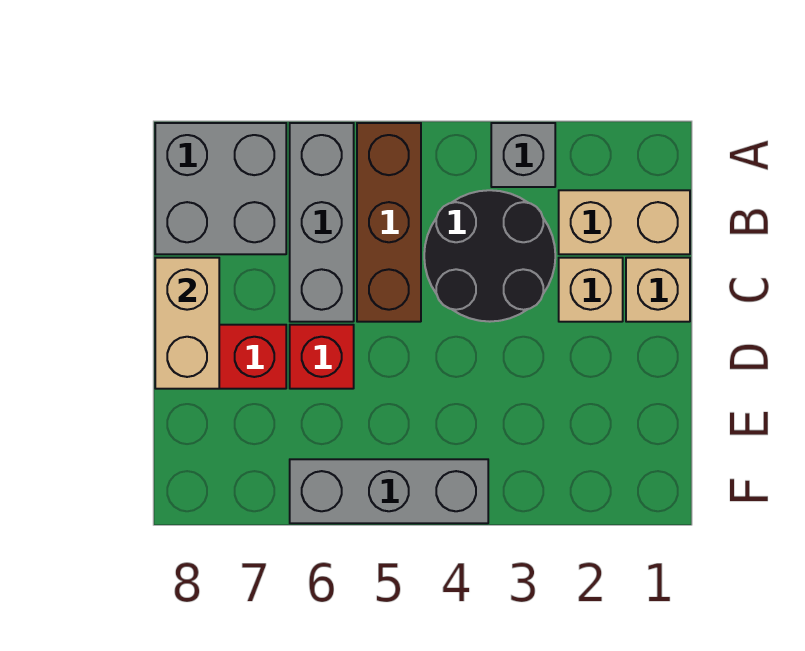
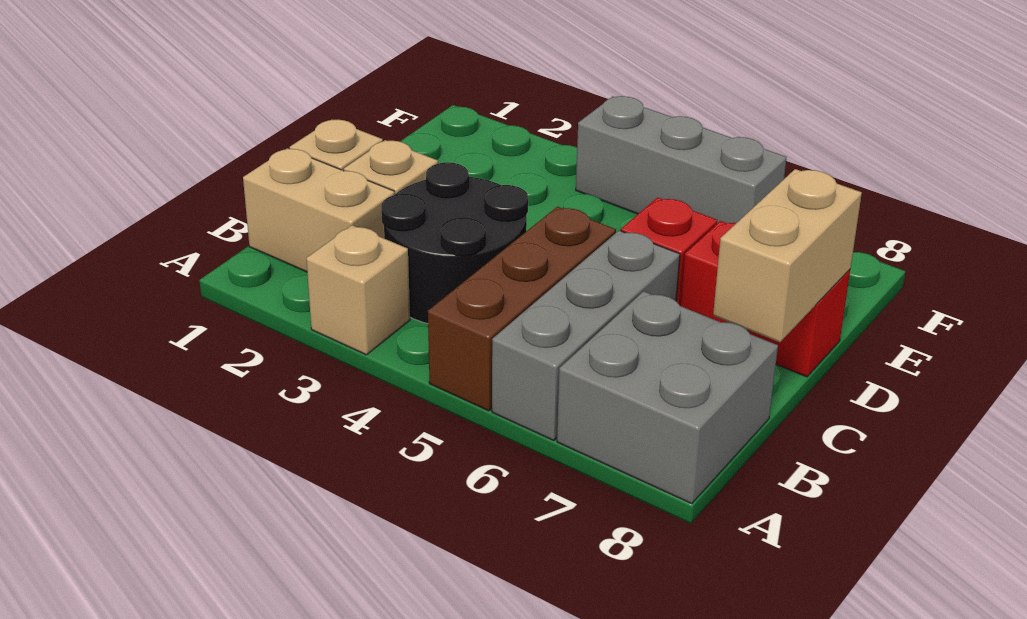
grey 1x1 brick [491,123,555,187] -> tan 1x1 brick [306,225,410,355]

